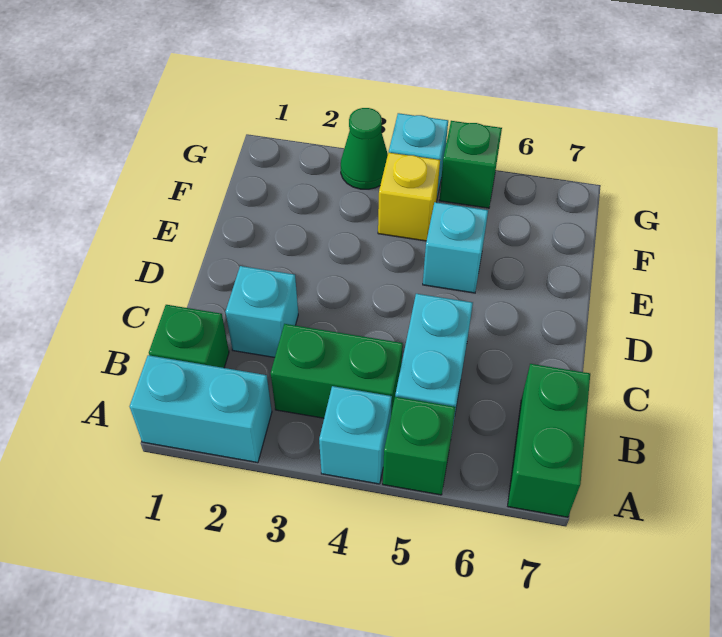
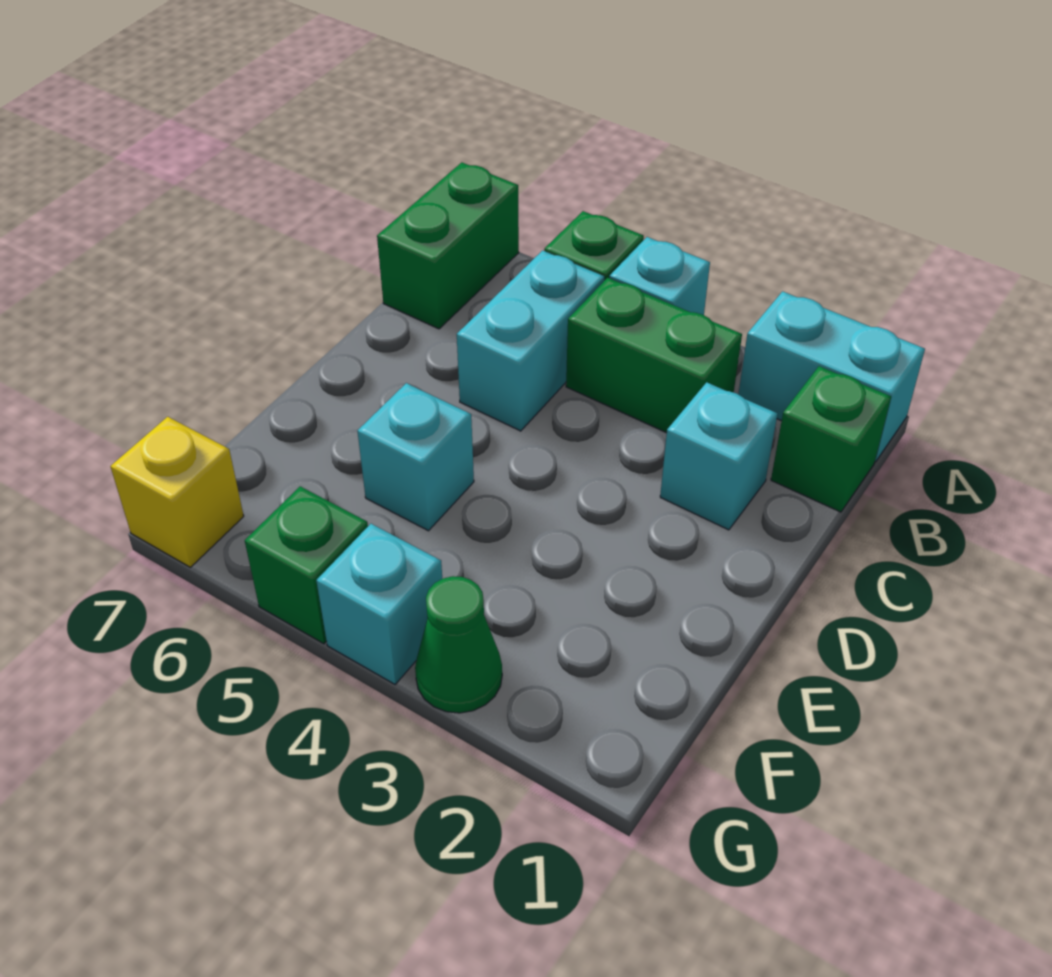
yellow 1x1 brick [378,153,440,241] -> yellow 1x1 brick moved to [110,417,244,567]

